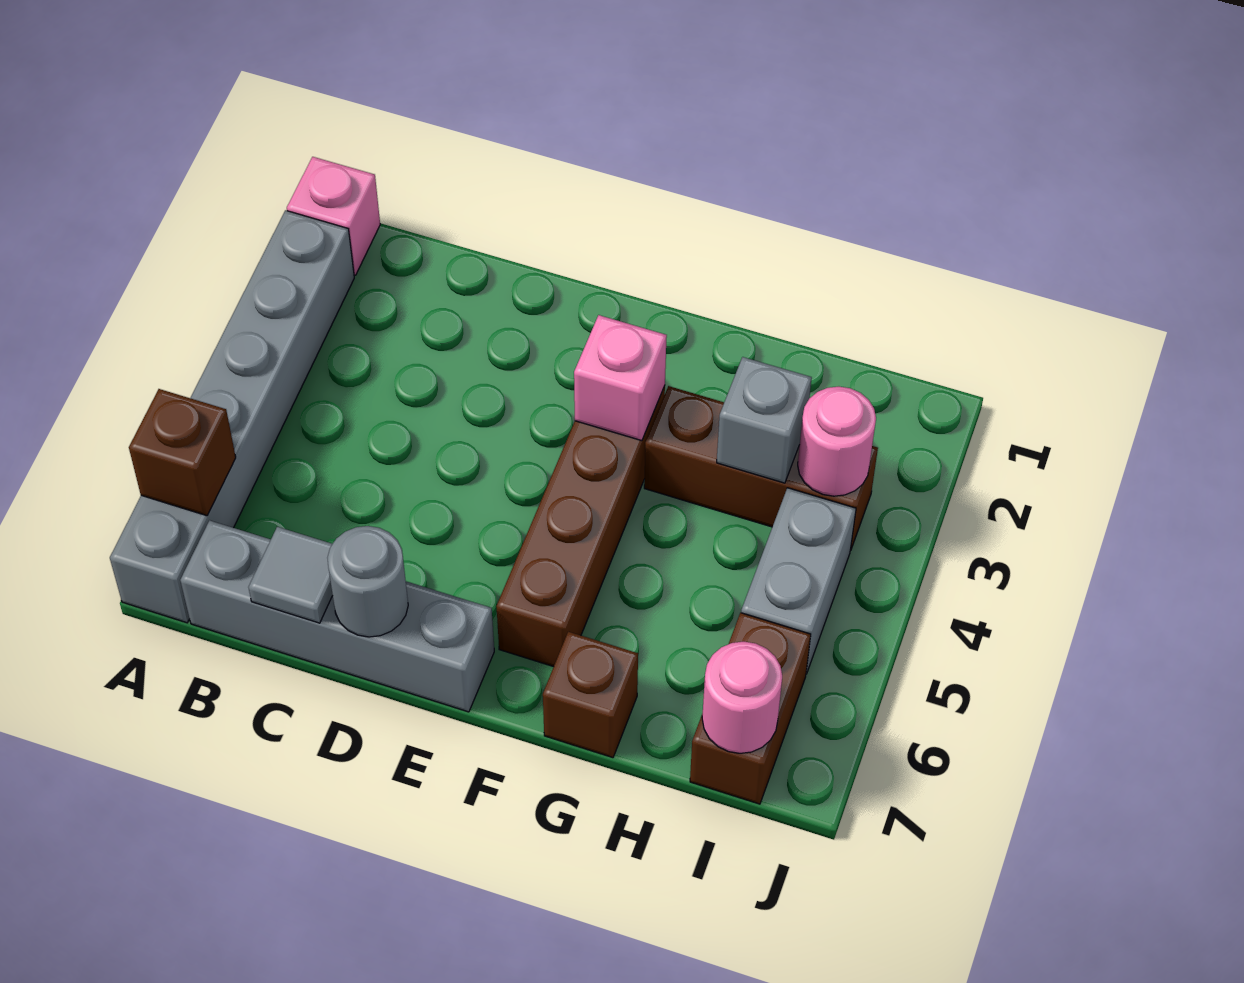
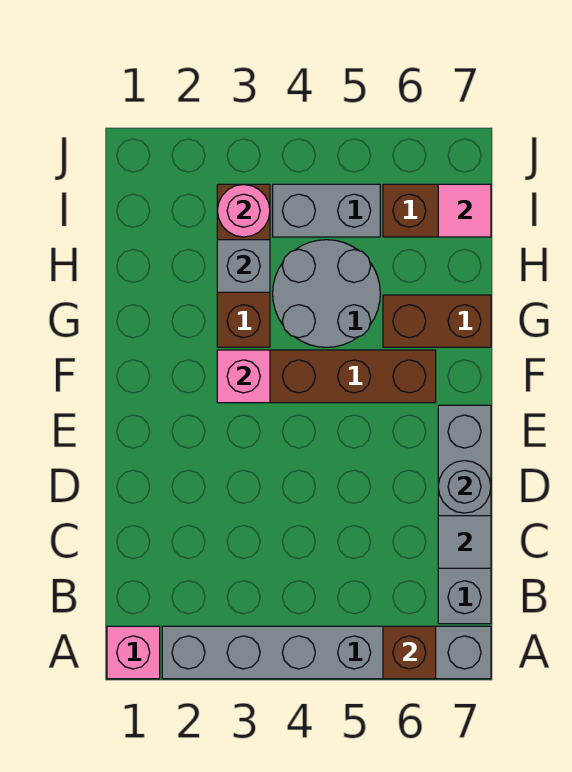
none -> grey 2x2 round brick [273,240,380,347]
brown 1x1 brick [543,632,638,758] -> brown 1x2 brick [383,295,491,347]
pink 1x1 round brick [702,642,782,753] -> pink 1x1 tile [438,184,491,237]

